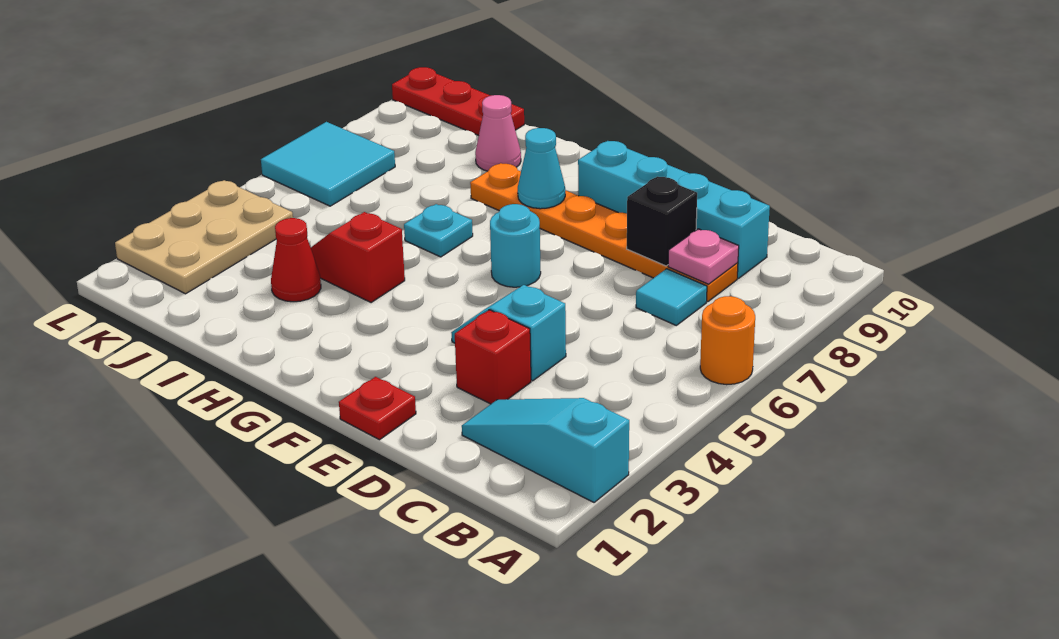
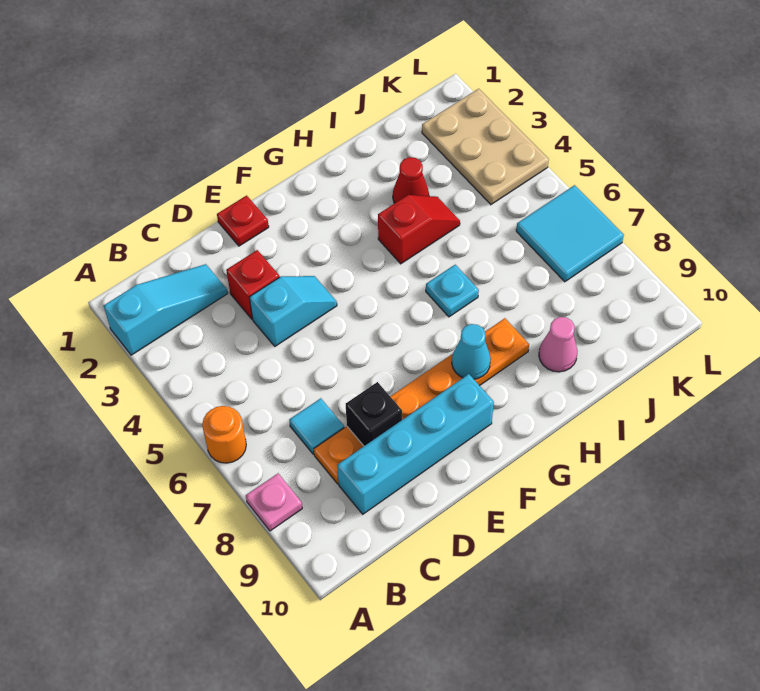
pink 1x1 plate [668,229,739,284] -> pink 1x1 plate moved to [246,473,302,531]
cyan 1x1 round brick [490,204,541,287] -> none
red 1x3 plate [392,67,524,136] -> none

